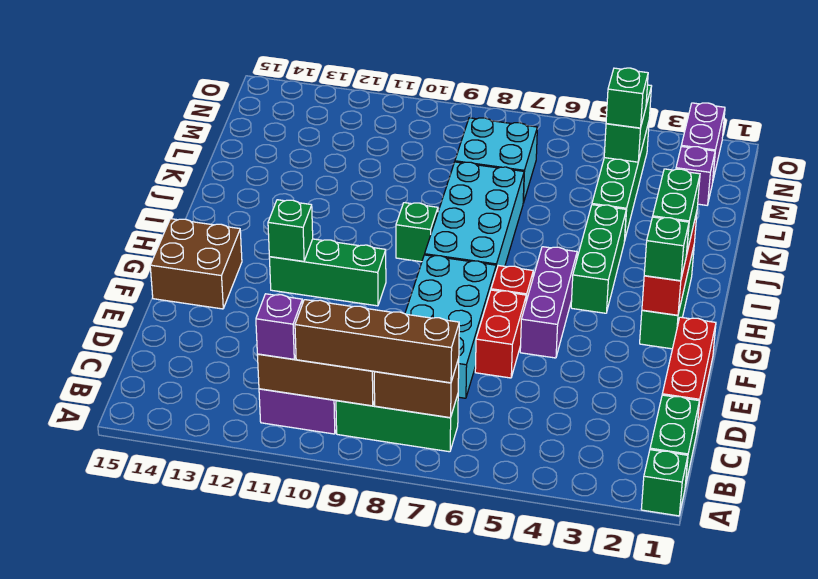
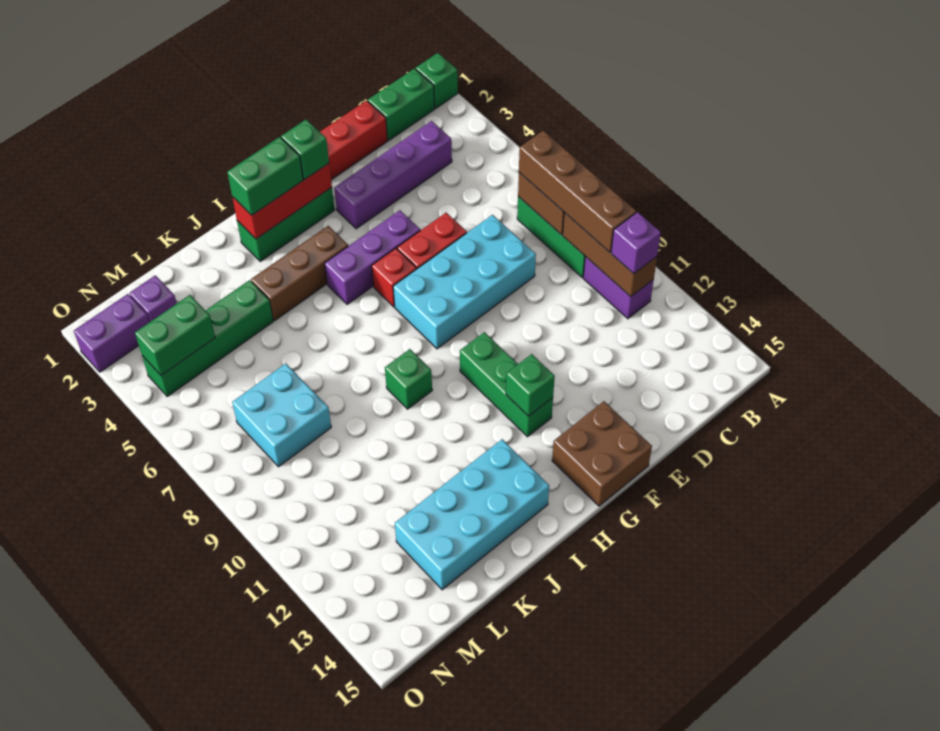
none -> purple 1x4 brick [334,121,452,229]
green 1x3 brick [571,205,626,313] -> brown 1x3 brick [251,226,348,320]
cyan 2x4 brick [425,162,524,270] -> cyan 2x4 brick moved to [395,439,549,590]
green 1x1 brick [606,68,648,128] -> none

